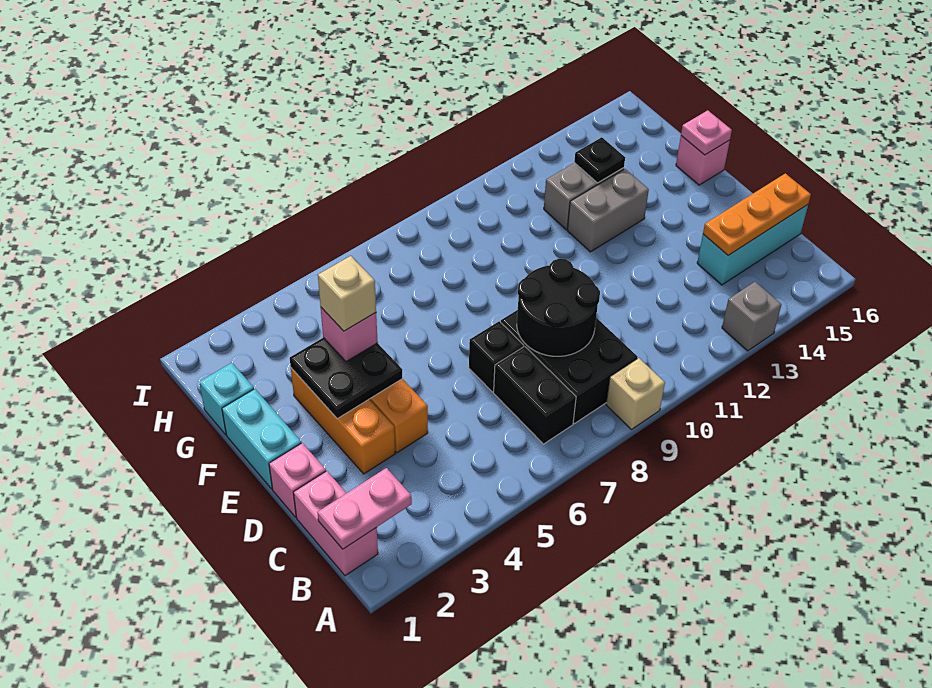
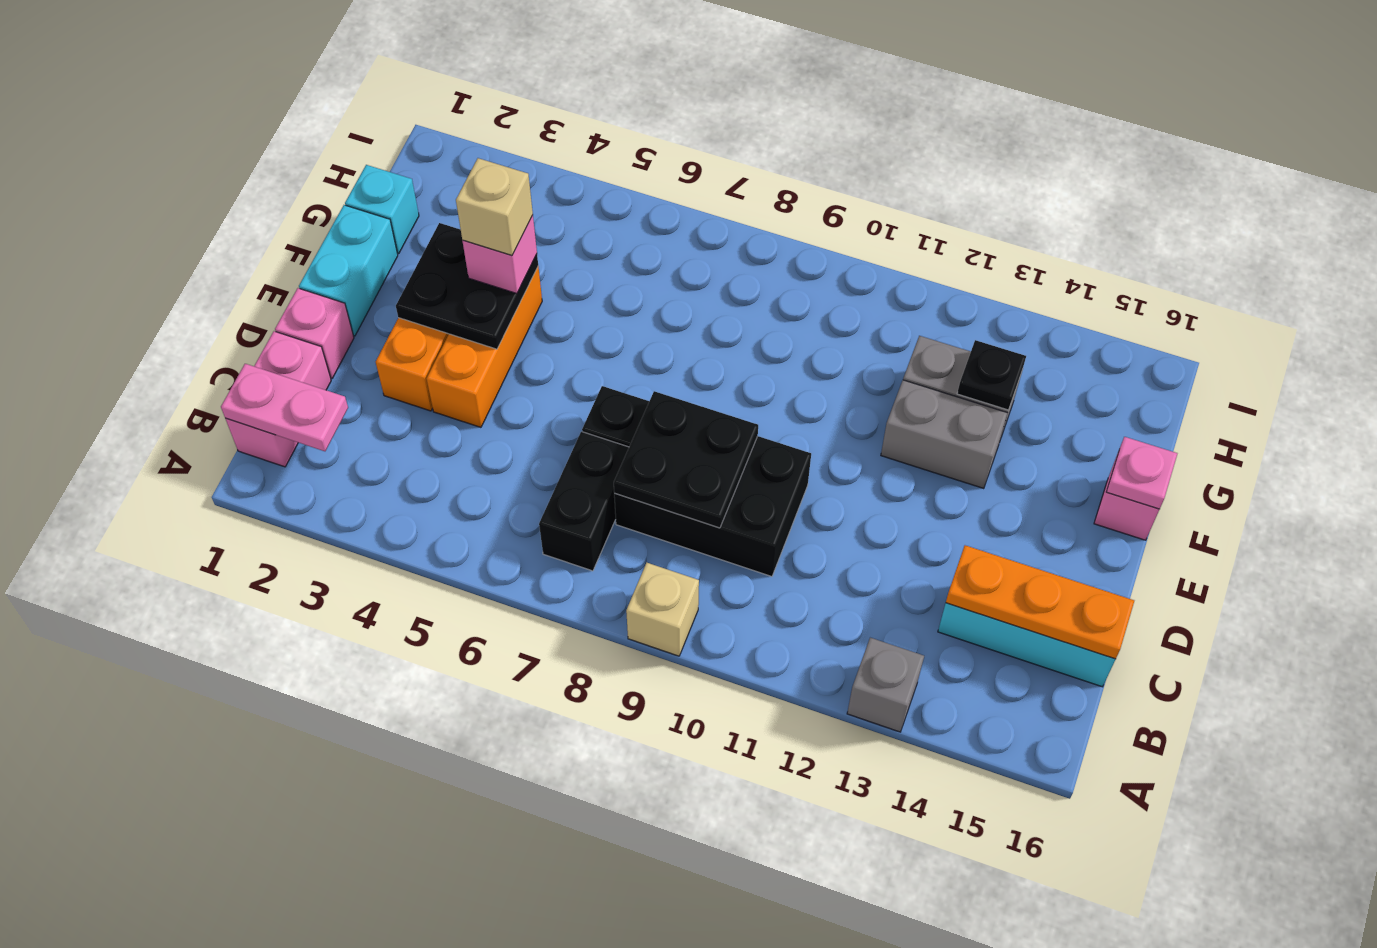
black 2x3 brick [501,310,637,424] -> black 2x3 brick turned to [614,436,811,577]
black 2x2 round brick [517,259,600,356] -> black 2x2 plate [614,391,758,528]

